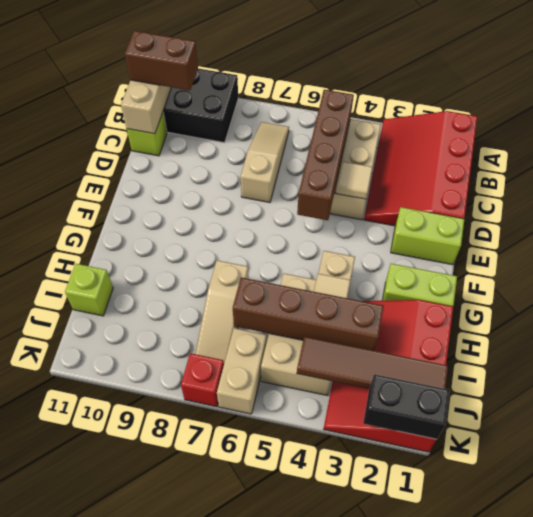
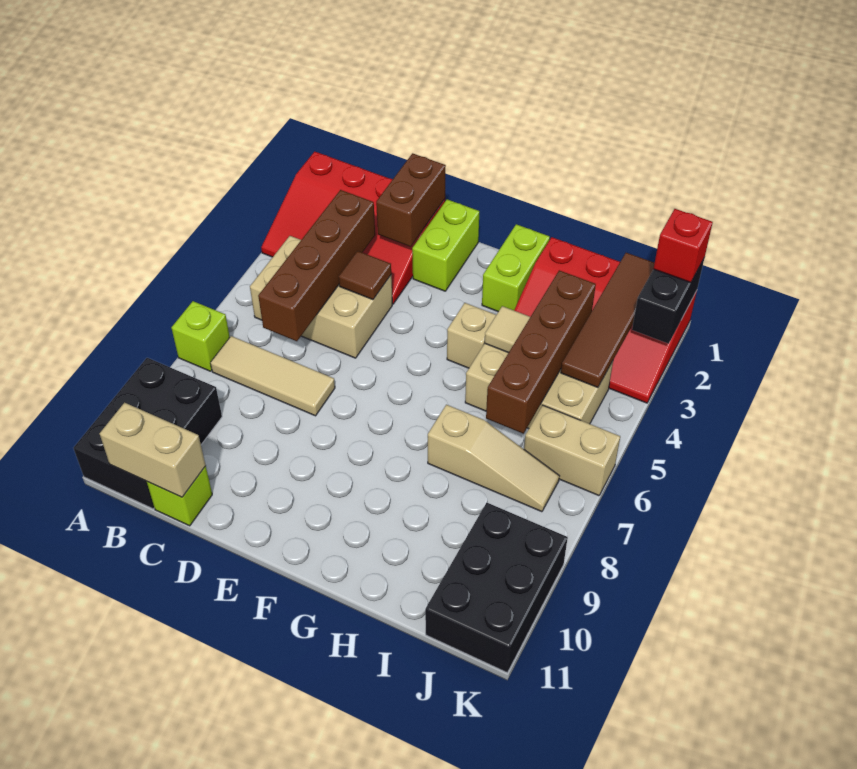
brown 1x4 brick [297,90,354,220] -> brown 1x4 brick turned to [258,190,375,341]
tan 1x3 slope [241,122,289,202] -> tan 1x3 tile [211,336,335,416]
brown 1x2 brick [125,31,198,90] -> brown 1x2 brick moved to [376,153,446,247]
tan 1x1 tile [336,161,373,199] -> brown 1x1 tile [339,251,391,300]
lime 1x1 brick [65,264,113,316] -> lime 1x1 brick moved to [172,301,230,371]
none -> black 2x3 brick [425,503,568,673]
red 1x1 brick [181,353,224,407] -> red 1x1 brick moved to [654,209,713,283]

